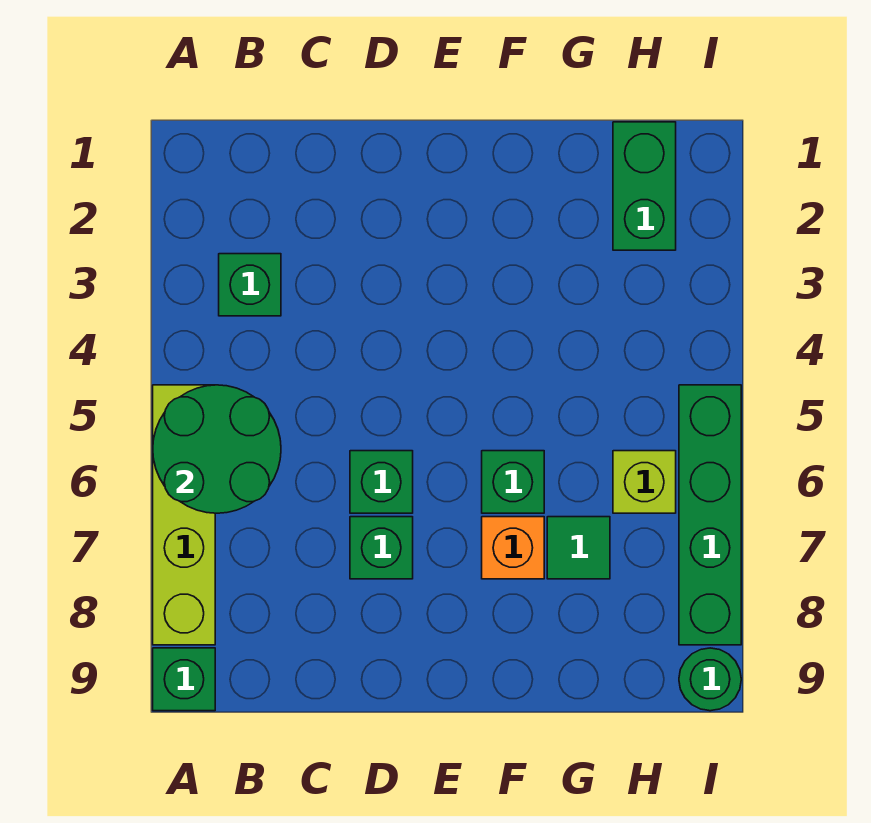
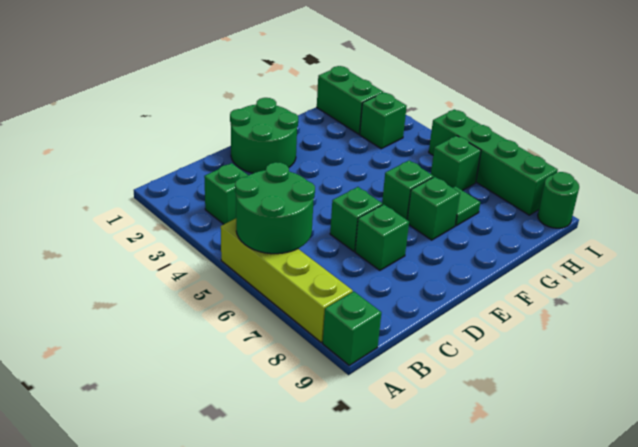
none -> green 2x2 round brick [230,98,298,173]
orange 1x1 brick [482,517,544,579] -> green 1x1 brick [407,177,460,240]
none -> green 1x1 brick [360,92,407,149]
lime 1x1 brick [613,451,676,513] -> green 1x1 brick [431,136,481,191]

